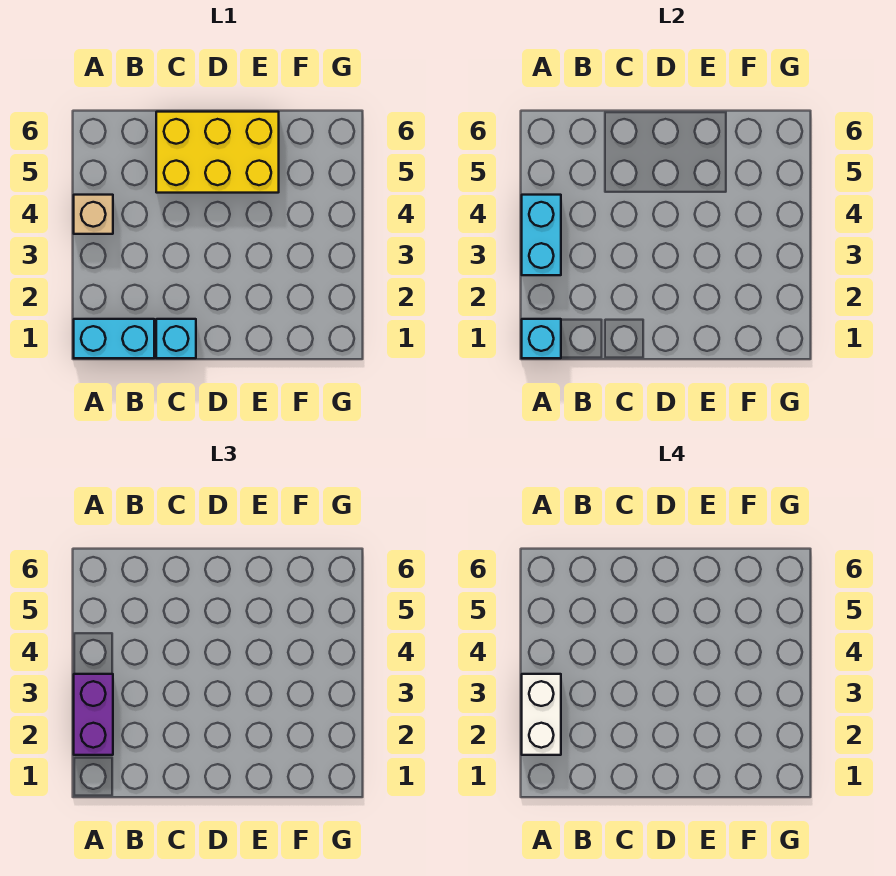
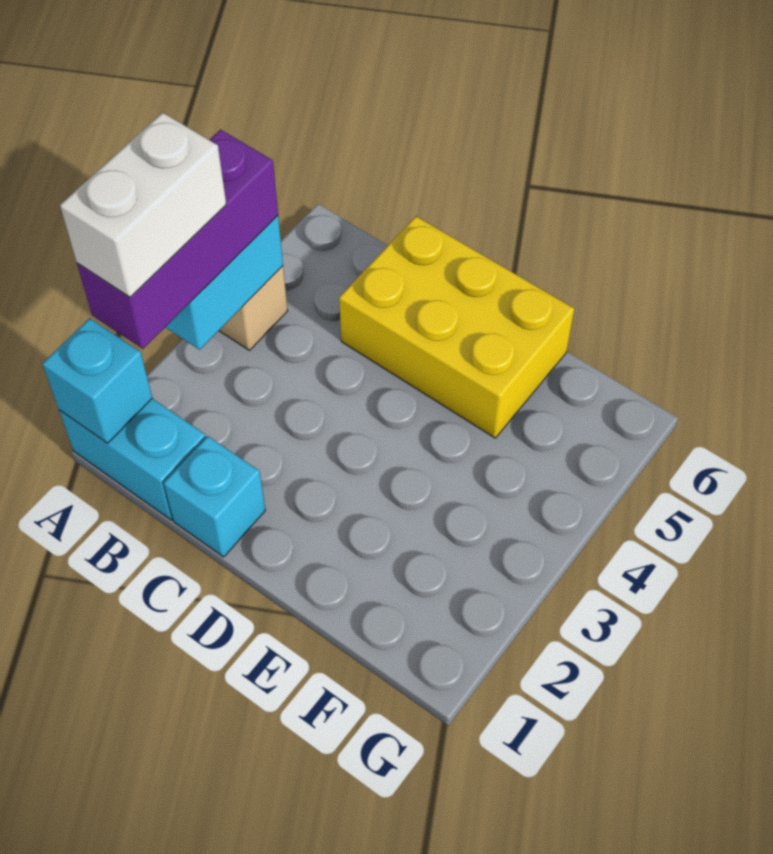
purple 1x2 brick [74,674,113,755] -> purple 1x3 brick [77,130,278,349]

